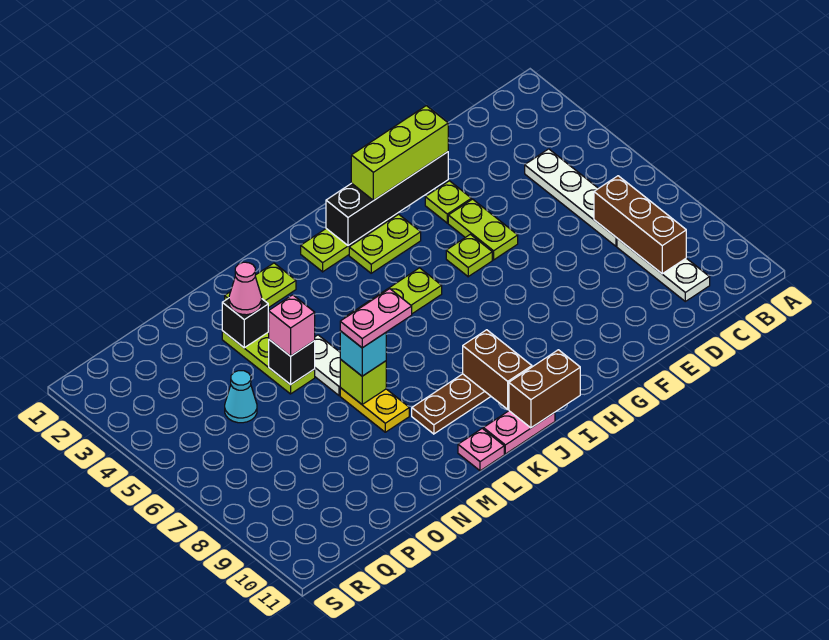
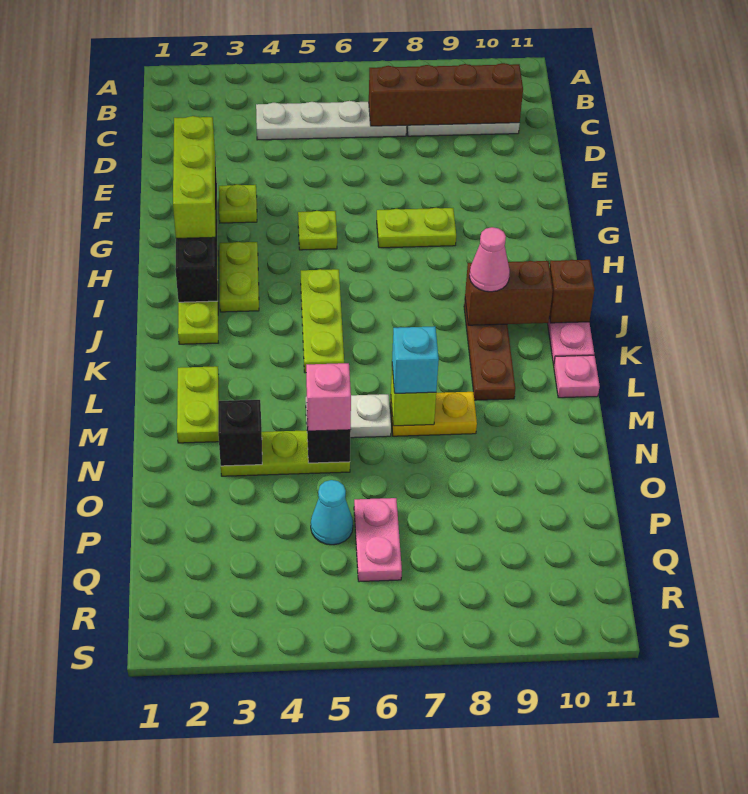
brown 1x3 brick [594,176,686,274] -> brown 1x4 brick [369,63,523,126]
lime 1x2 plate [448,199,518,260] -> lime 1x2 plate moved to [377,208,456,248]
brown 1x2 brick [509,350,580,428] -> brown 1x1 brick [549,260,595,323]
pink 1x2 plate [340,289,412,348] -> pink 1x2 plate moved to [354,498,402,582]
pink 1x1 cone [229,262,262,315] -> pink 1x1 cone moved to [469,227,510,292]

